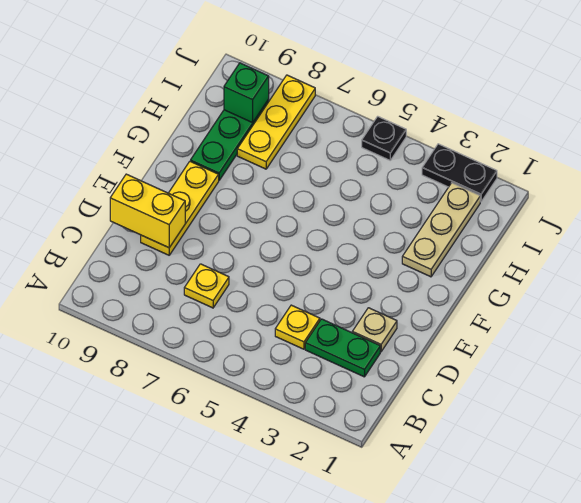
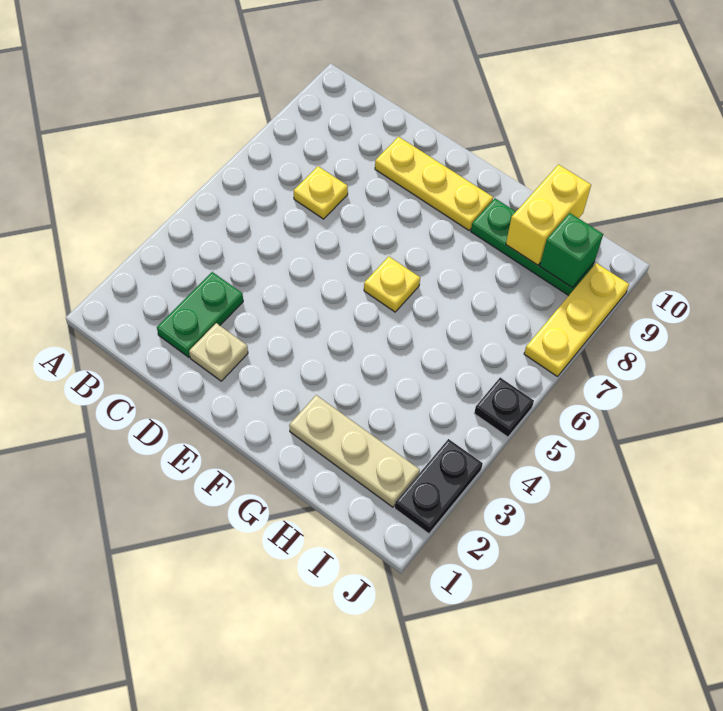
yellow 1x1 plate [275,305,320,349] -> yellow 1x1 plate moved to [364,256,420,312]
yellow 1x2 brick [110,174,185,248] -> yellow 1x2 brick moved to [506,164,591,265]
yellow 1x3 plate [237,75,315,169] -> yellow 1x3 plate turned to [524,263,629,377]

